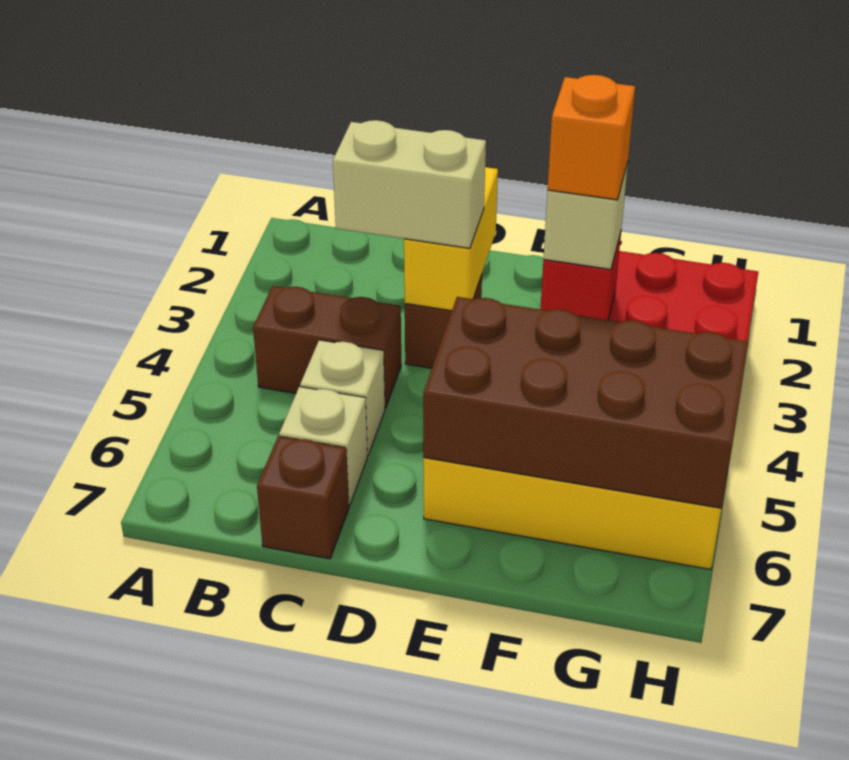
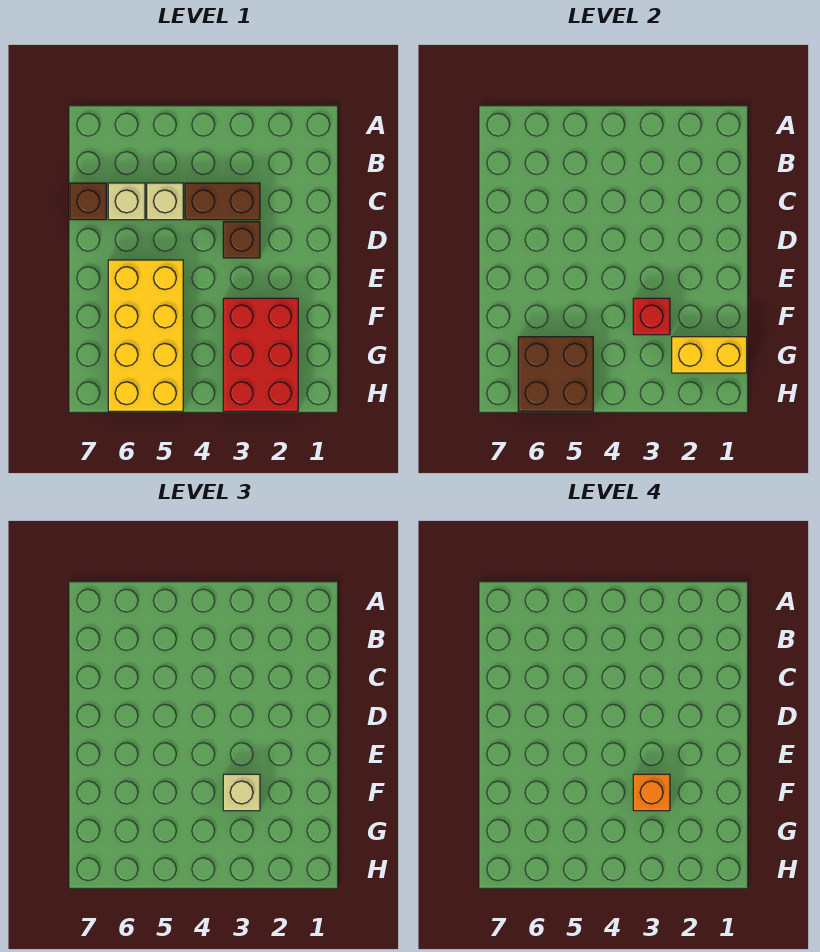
brown 1x2 brick [253,286,401,408] -> brown 1x2 brick turned to [185,183,260,220]
tan 1x2 brick [333,120,486,248] -> none
yellow 1x2 brick [404,167,498,311] -> yellow 1x2 brick moved to [672,337,747,373]
brown 2x4 brick [423,297,748,508] -> brown 2x2 brick [518,337,593,411]

